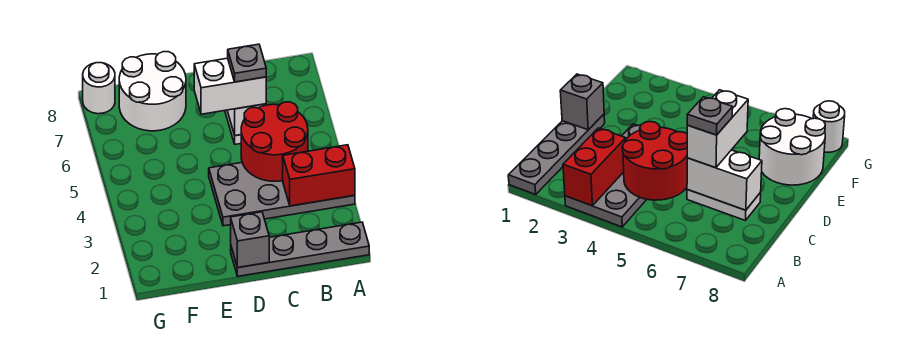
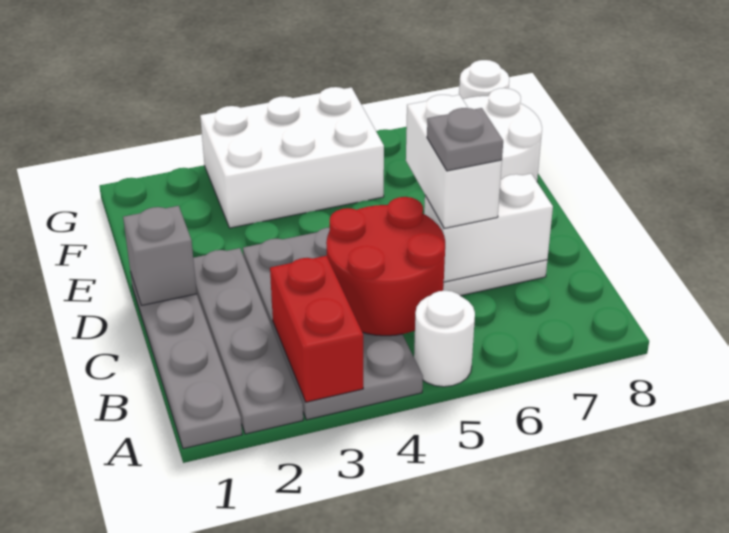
none -> grey 1x4 plate [193,248,303,434]
none -> white 1x1 round brick [414,291,475,387]
none -> white 2x3 brick [200,87,384,228]

